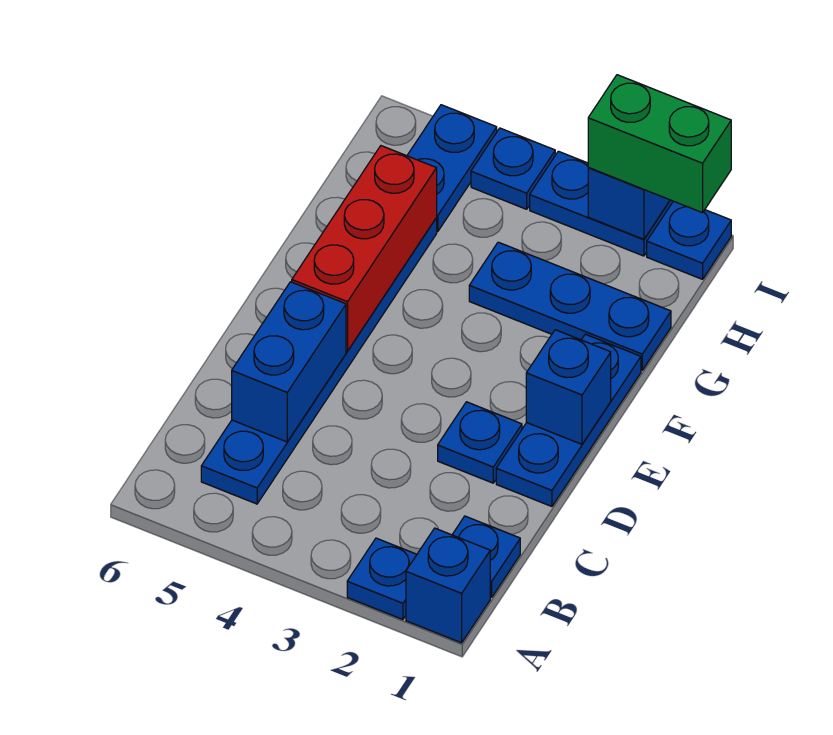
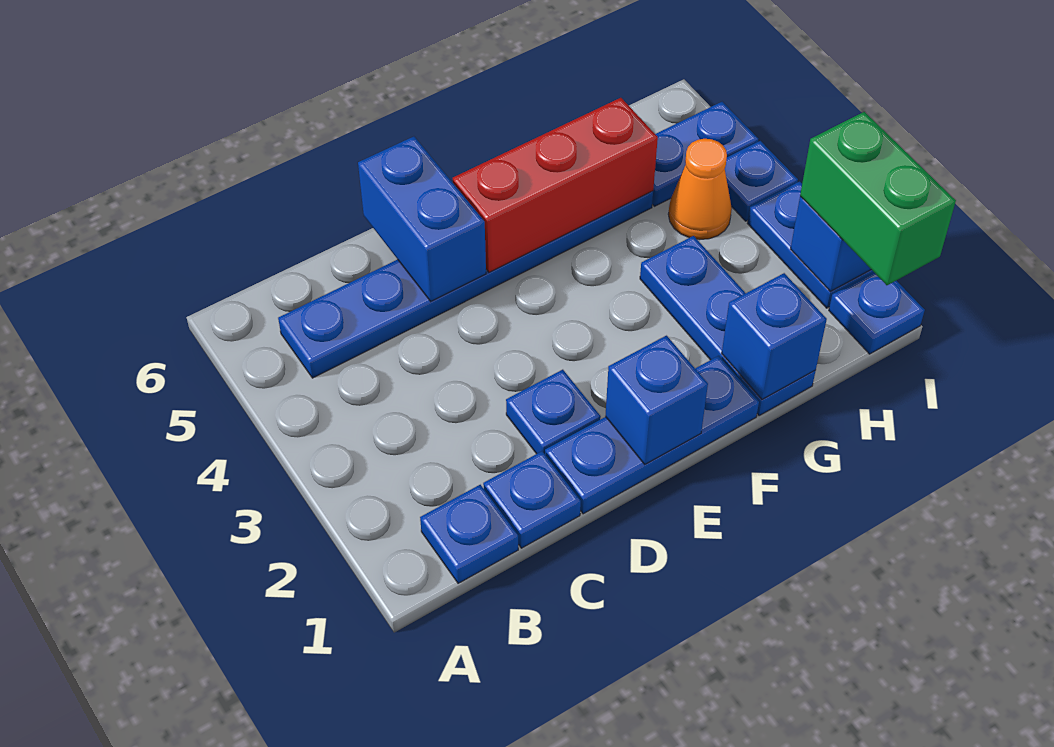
blue 1x1 brick [406,528,490,643] -> blue 1x1 brick moved to [722,273,827,399]
blue 1x1 plate [347,538,417,619] -> blue 1x1 plate moved to [483,451,581,548]
blue 1x2 brick [232,282,346,442] -> blue 1x2 brick turned to [358,136,486,301]
none -> orange 1x1 cone [668,139,732,240]

